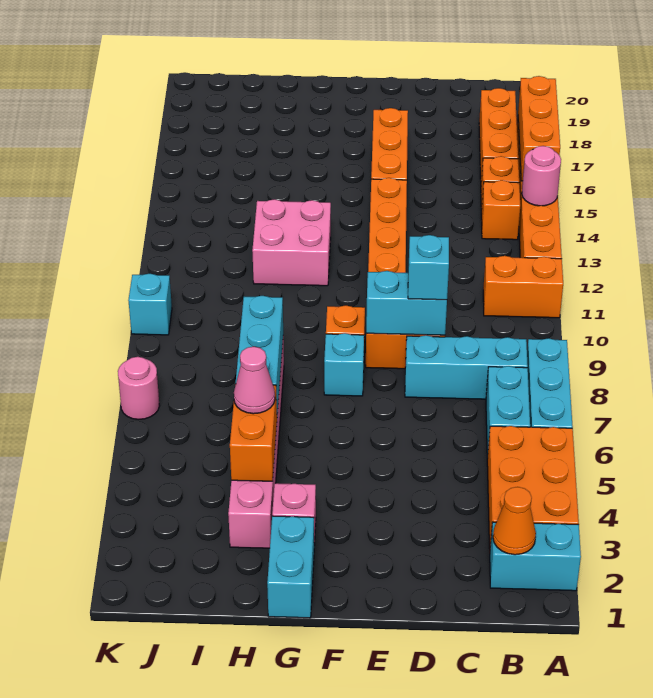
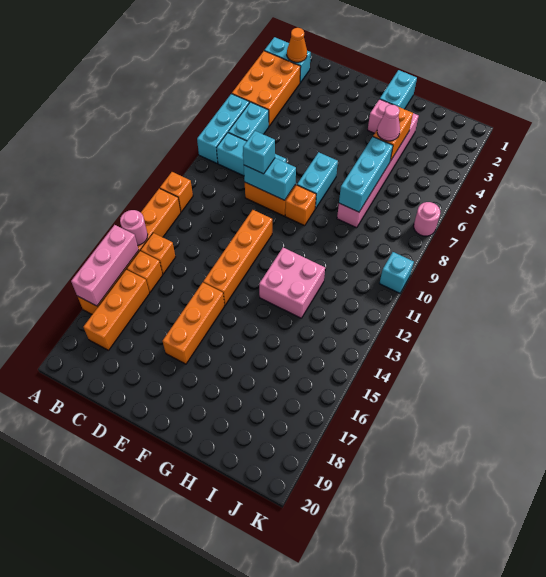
orange 1x2 brick [483,256,563,318] -> orange 1x1 brick [160,172,193,212]
orange 1x3 brick [518,76,560,181] -> pink 1x3 brick [71,225,139,306]
cyan 1x1 brick [324,333,364,396] -> cyan 1x2 brick [297,152,338,209]

